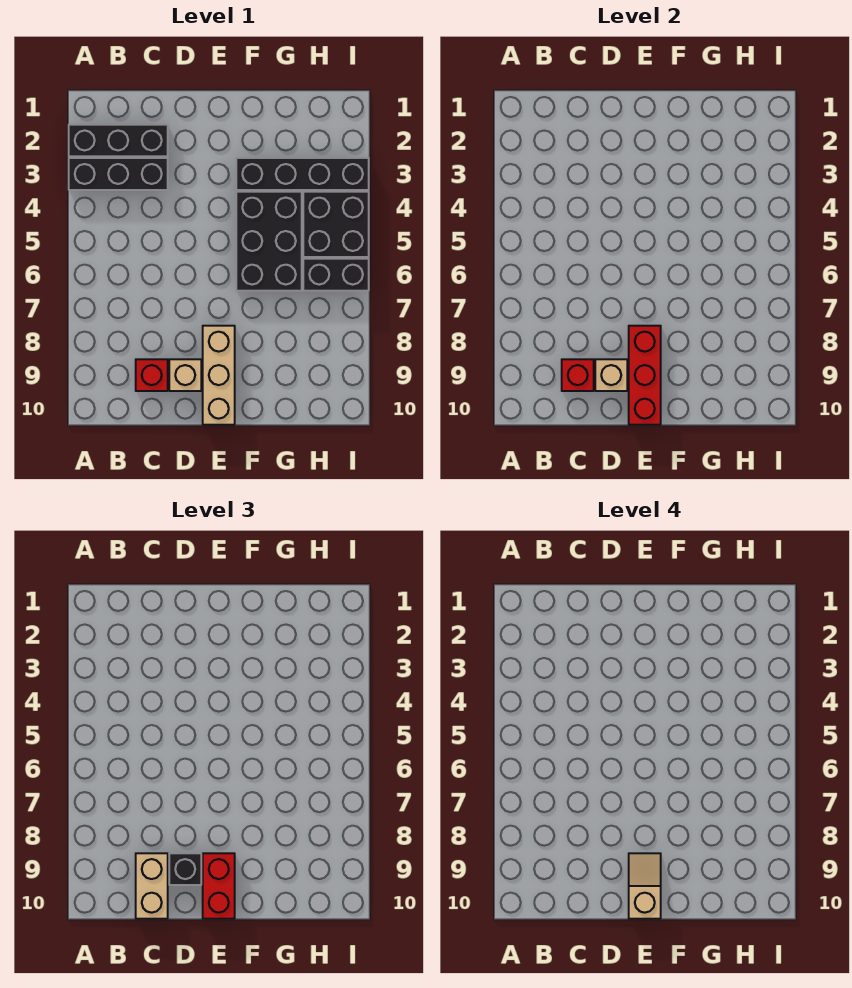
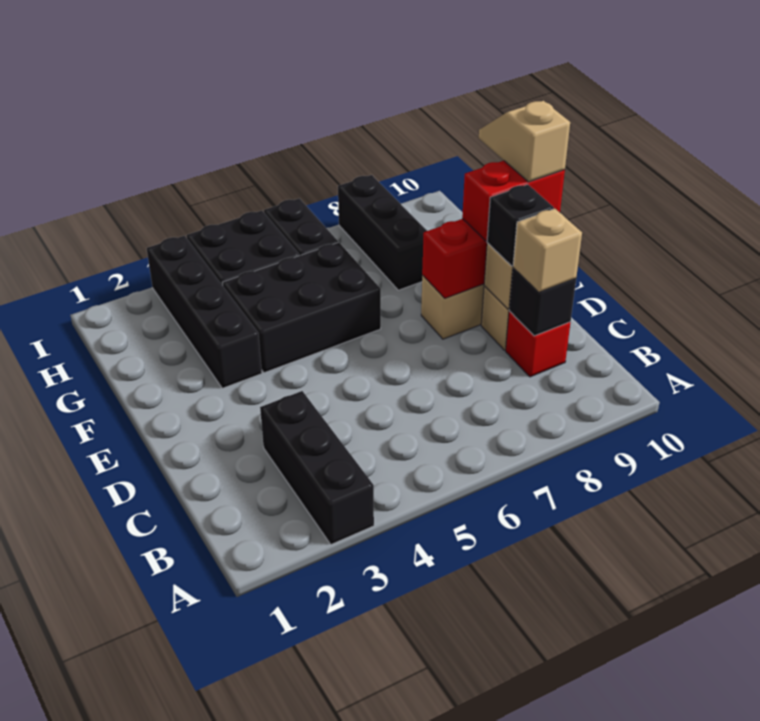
black 1x3 brick [69,125,168,156] -> black 1x3 brick moved to [338,175,427,290]
red 1x1 brick [562,359,594,391] -> black 1x1 brick [509,268,576,336]
tan 1x2 brick [136,853,168,919] -> tan 1x1 brick [513,209,582,292]
tan 1x2 slope [629,853,661,919] -> tan 1x2 slope turned to [479,101,570,182]

